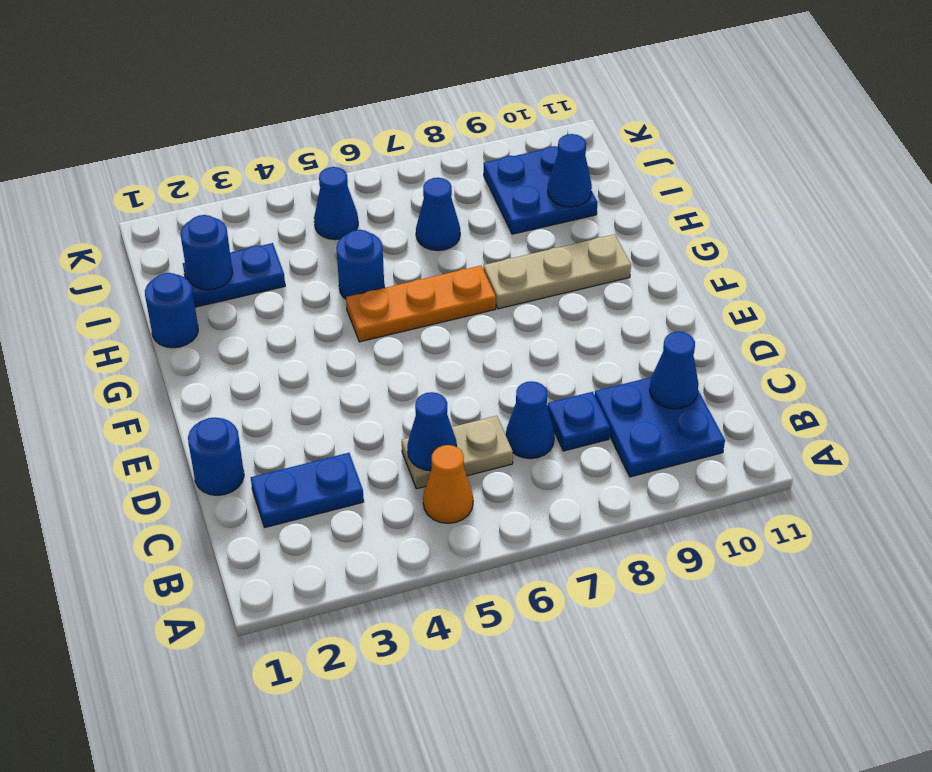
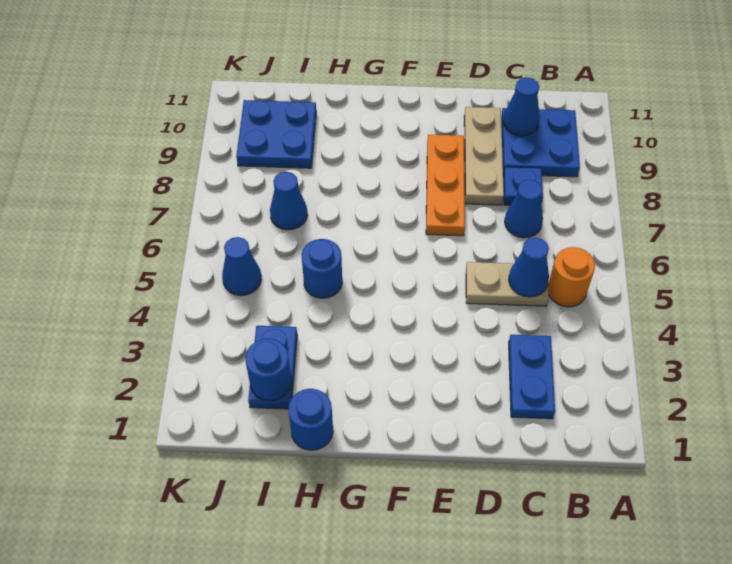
orange 1x1 cone [423,445,473,523] -> orange 1x1 round brick [548,247,595,307]
tan 1x2 plate [402,416,513,489] -> tan 1x2 plate turned to [466,262,549,306]
blue 1x1 round brick [188,418,244,496] -> none
orange 1x3 plate [346,266,496,342] -> orange 1x3 plate moved to [426,135,465,236]
tan 1x3 plate [483,234,631,309] -> tan 1x3 plate moved to [464,107,504,205]
blue 1x1 cone [548,134,592,207] -> none

